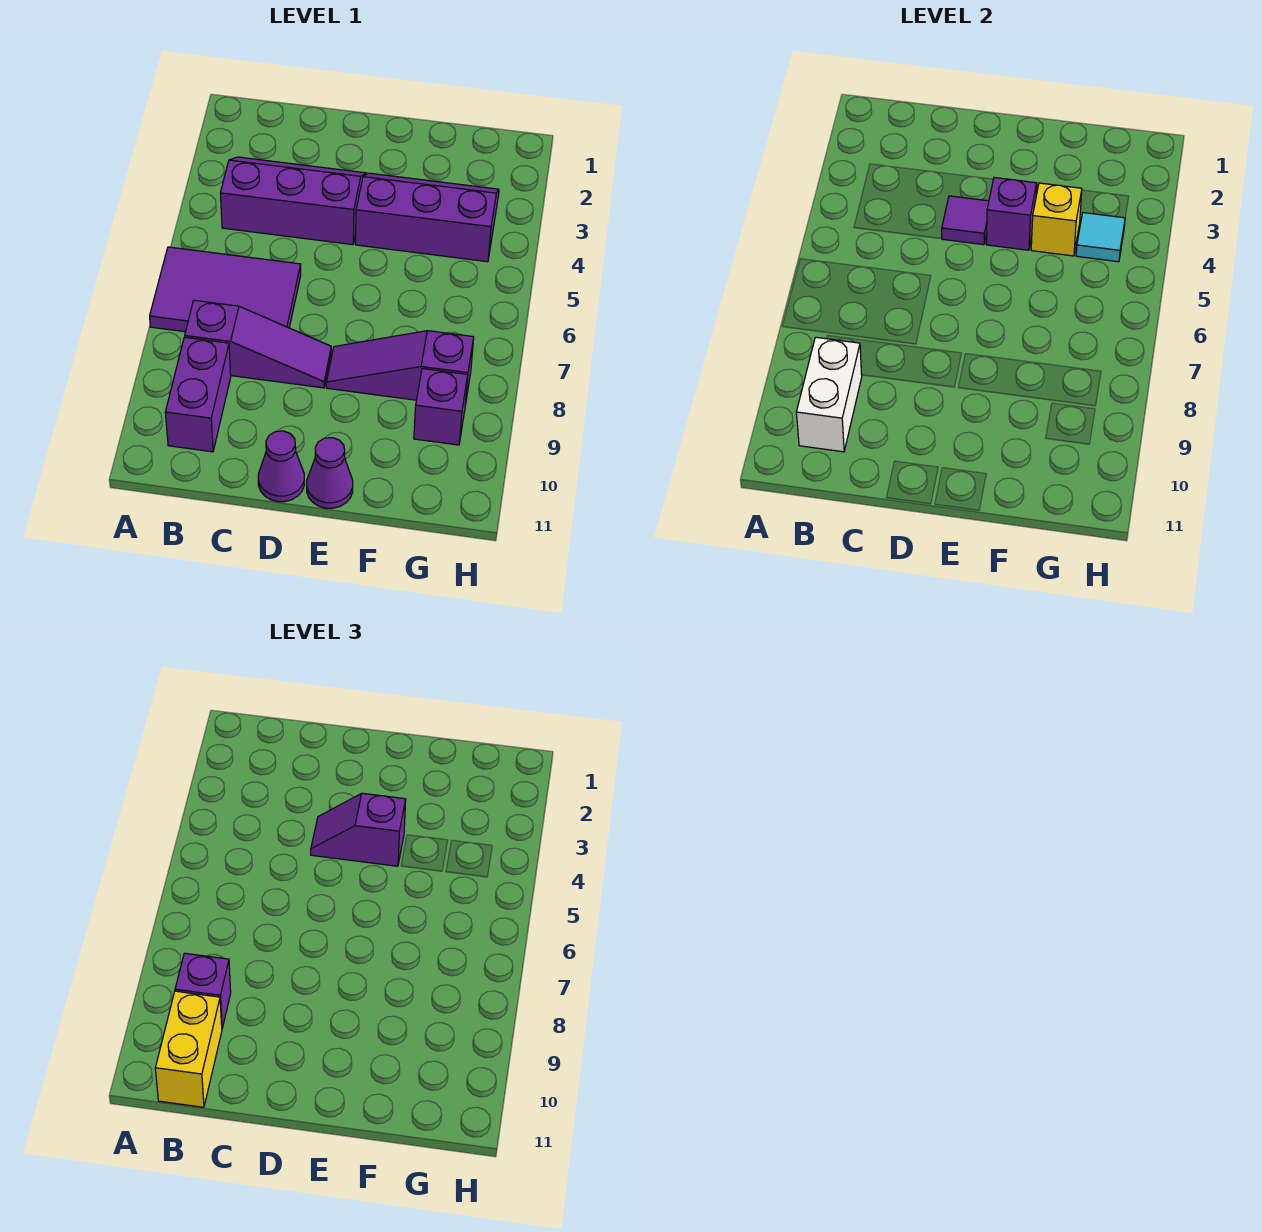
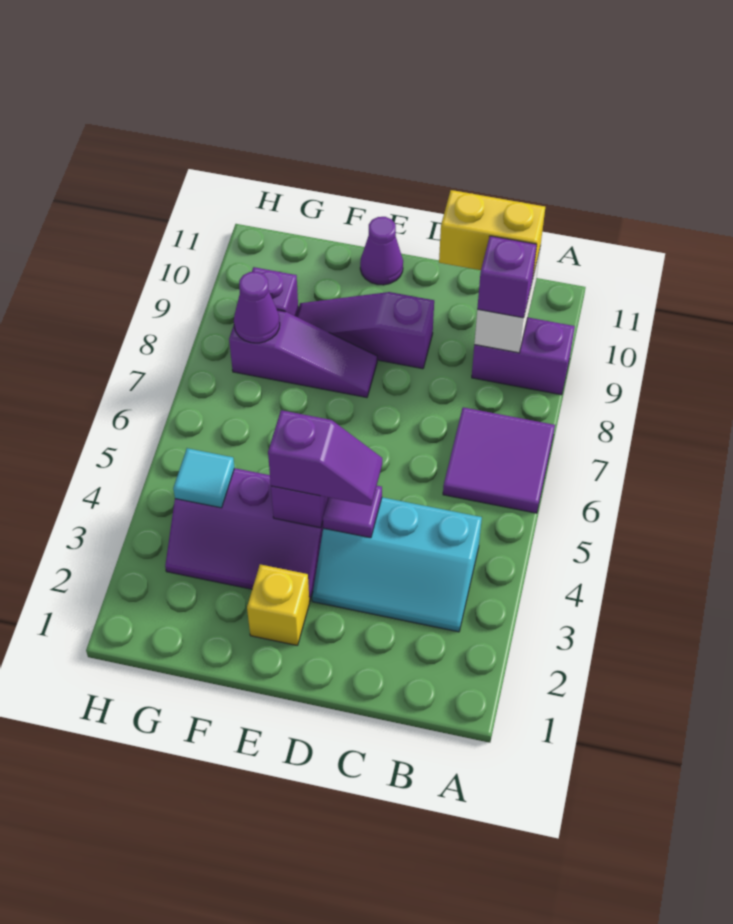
purple 2x3 tile [150,247,301,332] -> purple 2x2 tile [443,407,555,513]
purple 2x3 slope [220,157,367,245] -> cyan 2x3 slope [312,497,482,632]
purple 1x3 slope [185,300,331,388] -> purple 1x3 slope moved to [296,292,434,369]
purple 1x2 brick [165,337,231,452] -> purple 1x2 brick turned to [472,318,575,395]
yellow 1x2 brick [155,991,222,1107] -> yellow 1x2 brick turned to [439,190,545,276]
purple 1x1 cone [258,431,304,502] -> purple 1x1 cone moved to [234,272,280,343]
yellow 1x1 brick [1031,183,1082,256] -> yellow 1x1 brick moved to [247,564,310,645]

